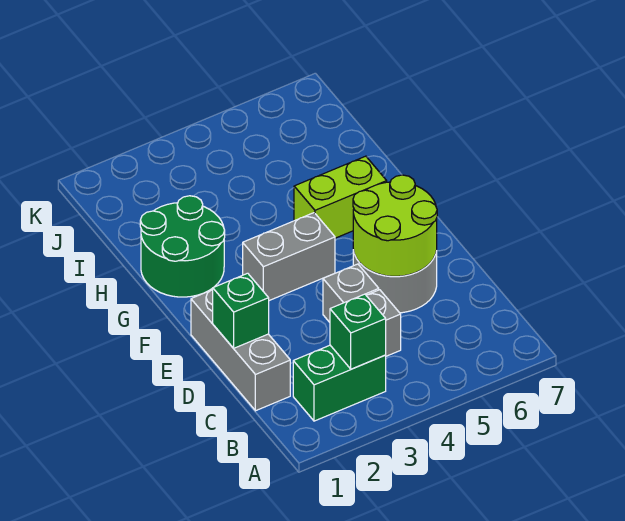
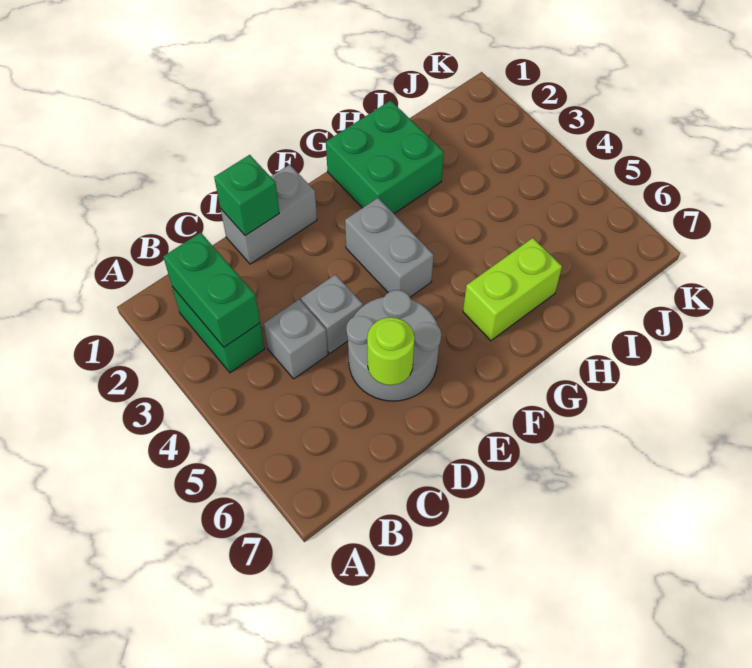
green 1x1 brick [330,294,386,369] -> green 1x2 brick [163,232,260,347]
grey 1x3 brick [191,289,290,411] -> grey 1x2 brick [221,165,317,264]
lime 2x2 round brick [353,175,437,276] -> lime 1x1 round brick [367,317,415,385]
green 2x2 round brick [140,196,225,297] -> green 2x2 brick [326,100,444,214]
lime 1x2 brick [294,156,387,238] -> lime 1x2 brick turned to [463,238,562,341]

